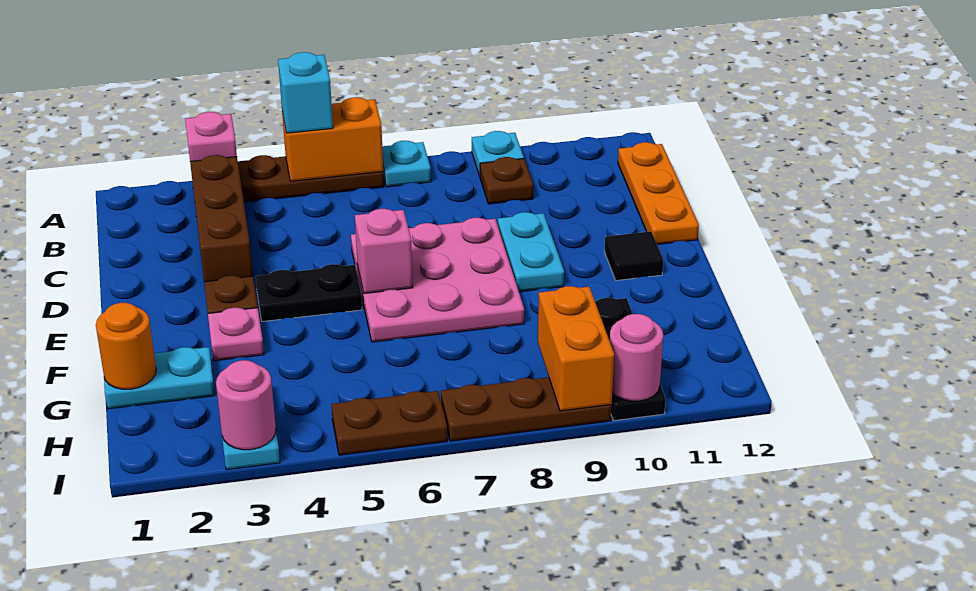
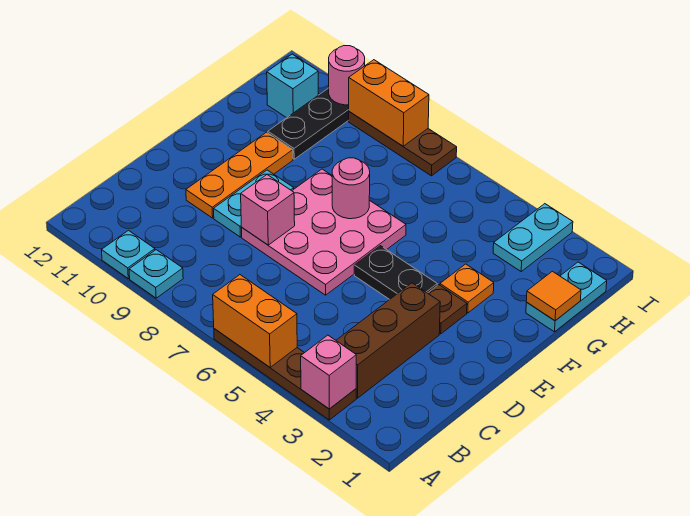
cyan 1x1 brick [278,52,333,133] -> cyan 1x1 brick moved to [267,54,318,118]
cyan 1x1 plate [382,141,431,187] -> cyan 1x1 plate moved to [102,230,155,279]
brown 1x1 plate [480,157,533,204] -> none
orange 1x3 plate [618,142,699,244] -> orange 1x3 plate moved to [186,132,293,218]
pink 1x1 brick [355,209,413,293] -> pink 1x1 brick moved to [241,175,295,245]
black 1x1 tile [605,231,663,281] -> none
pink 1x1 plate [208,308,264,361] -> orange 1x1 plate [440,264,494,313]
cyan 1x2 plate [104,347,215,409] -> cyan 1x2 plate turned to [526,262,607,332]
orange 1x1 round brick [96,303,156,389] -> orange 1x1 tile [526,271,581,321]
orange 1x2 brick [538,286,614,411] -> orange 1x2 brick turned to [349,60,429,146]
pink 1x1 round brick [216,360,276,450] -> pink 1x1 round brick moved to [332,158,370,219]
brown 1x2 plate [331,391,447,455] -> none

